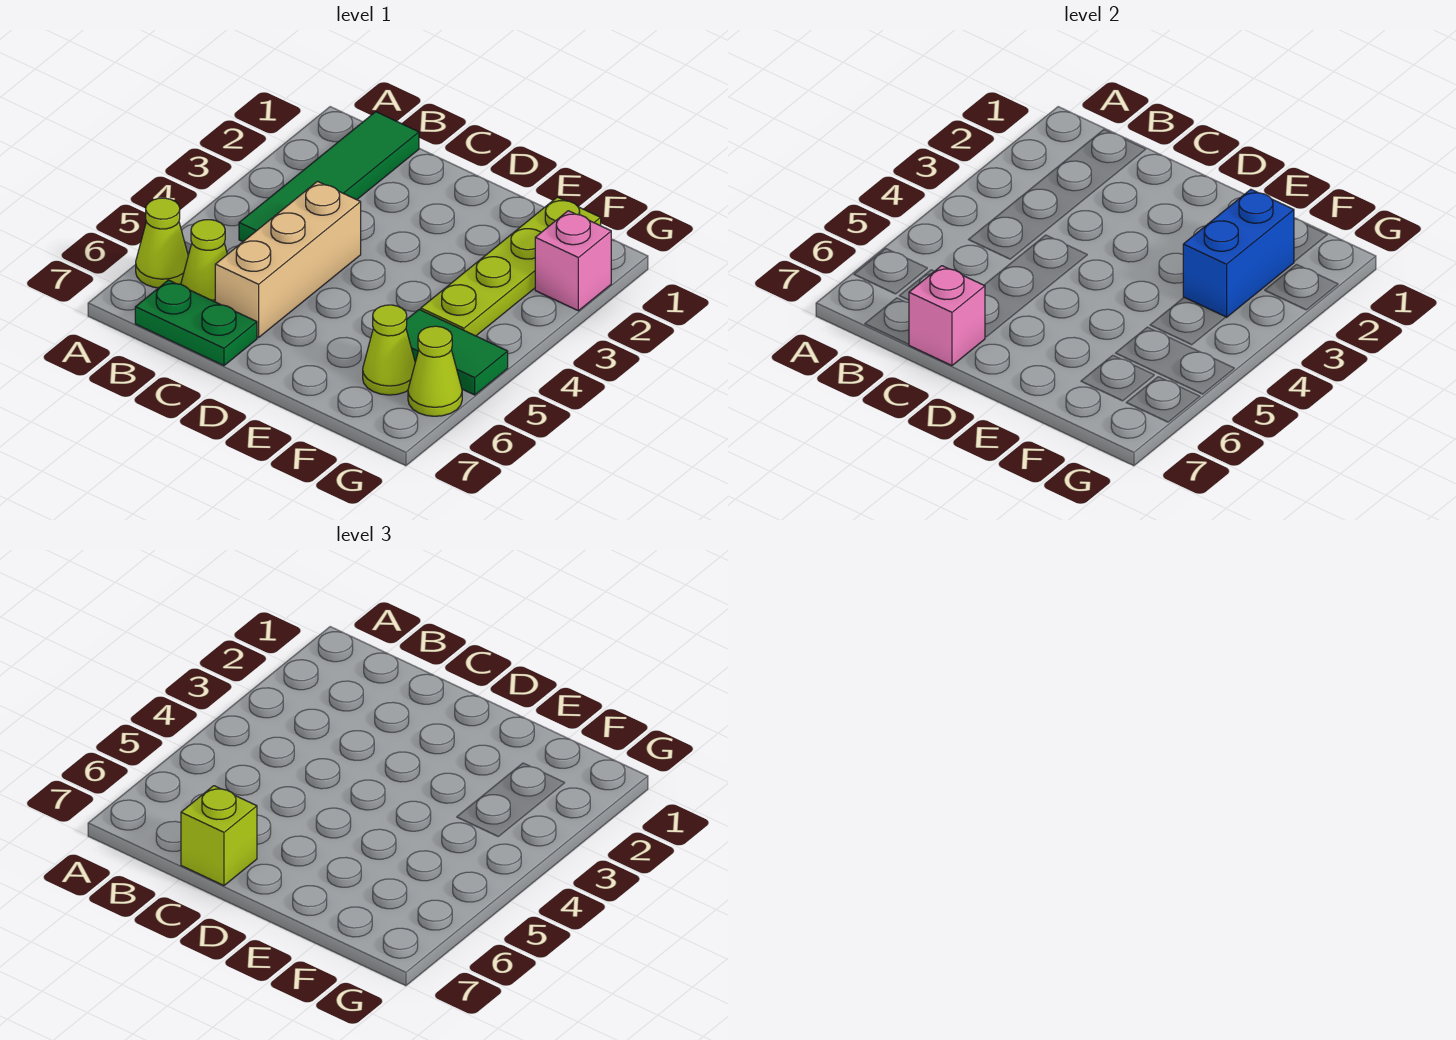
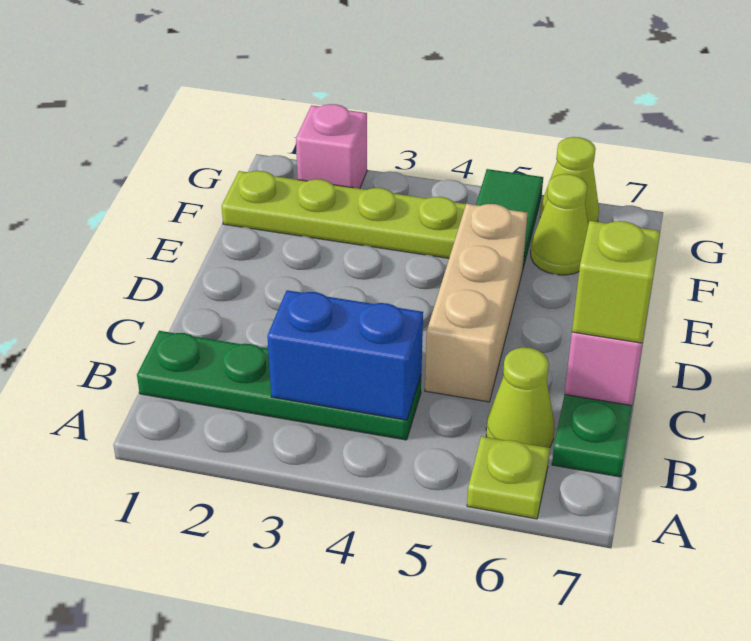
lime 1x1 cone [136,198,188,288] -> lime 1x1 plate [467,436,550,519]
green 1x4 tile [239,112,419,241] -> green 1x4 plate [137,331,421,440]
tan 1x3 brick [215,181,361,338] -> tan 1x3 brick turned to [425,204,528,402]
blue 1x2 brick [1183,189,1294,317] -> blue 1x2 brick moved to [267,290,423,420]

